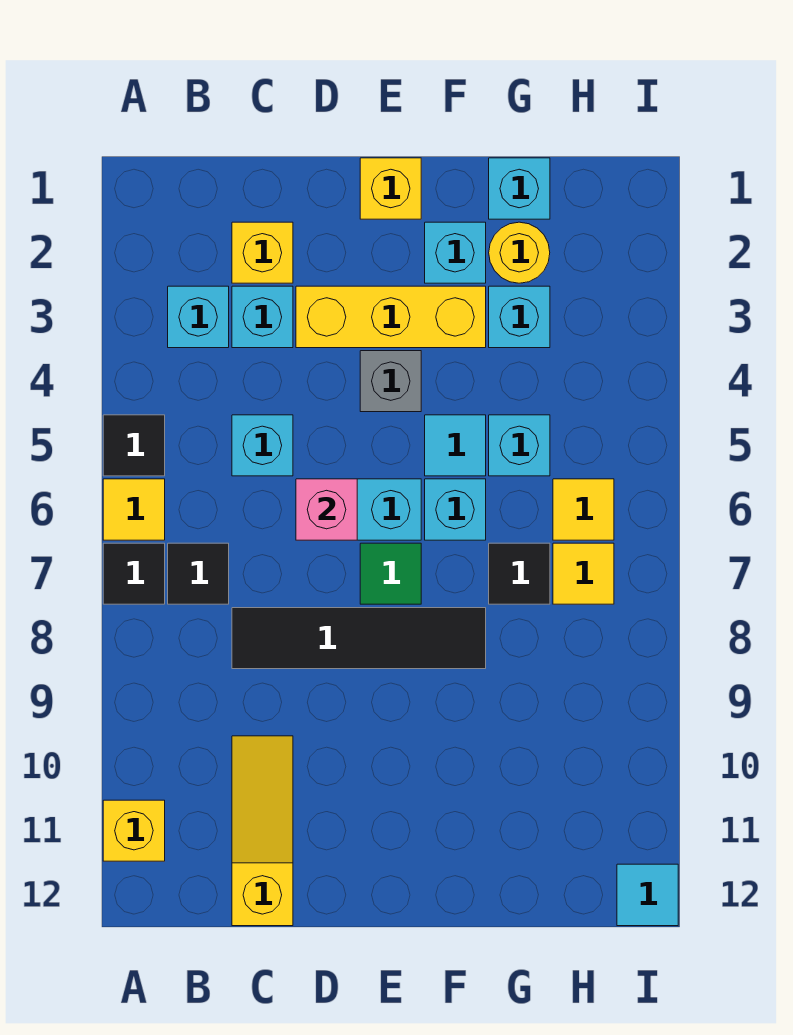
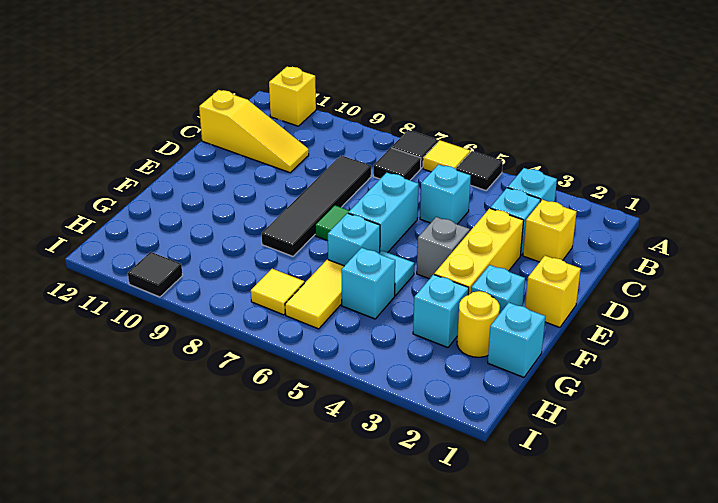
pink 1x1 brick [296,479,357,540] -> none
black 1x1 tile [489,543,550,604] -> black 1x1 tile moved to [128,252,183,297]
yellow 1x1 tile [553,479,614,540] -> yellow 1x2 tile [285,260,344,329]
cyan 1x1 tile [617,864,678,926] -> none

